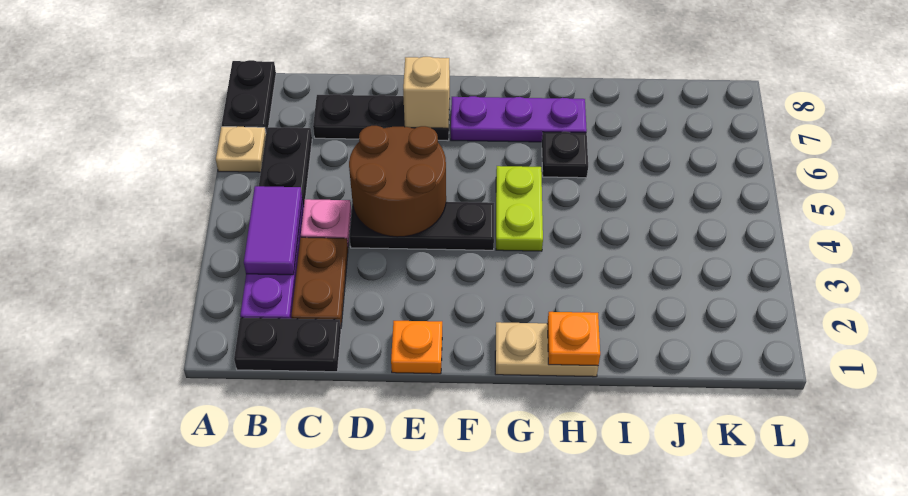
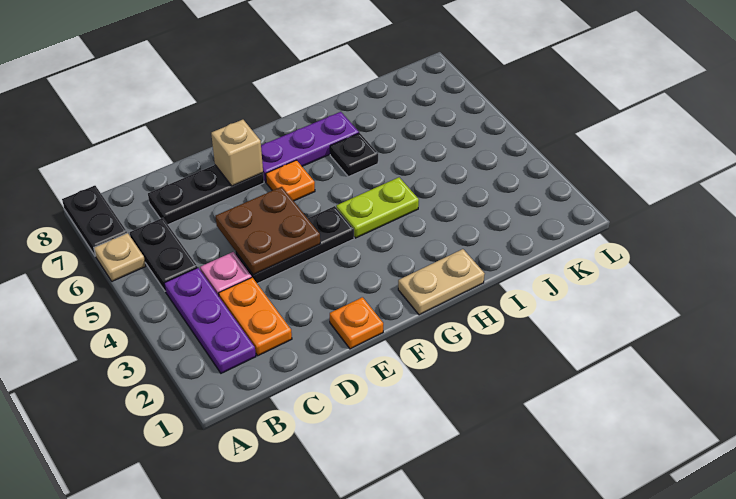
black 1x2 plate [234,318,341,372] -> none
purple 1x2 tile [244,186,302,275] -> none
brown 1x2 plate [291,237,348,326] -> orange 1x2 plate [219,277,292,356]
brown 2x2 round brick [349,126,446,237] -> brown 2x2 plate [216,187,320,275]
lime 1x2 plate [496,166,543,251] -> lime 1x2 plate turned to [336,177,419,238]
orange 1x1 plate [547,312,600,366] -> orange 1x1 plate moved to [266,160,315,201]

